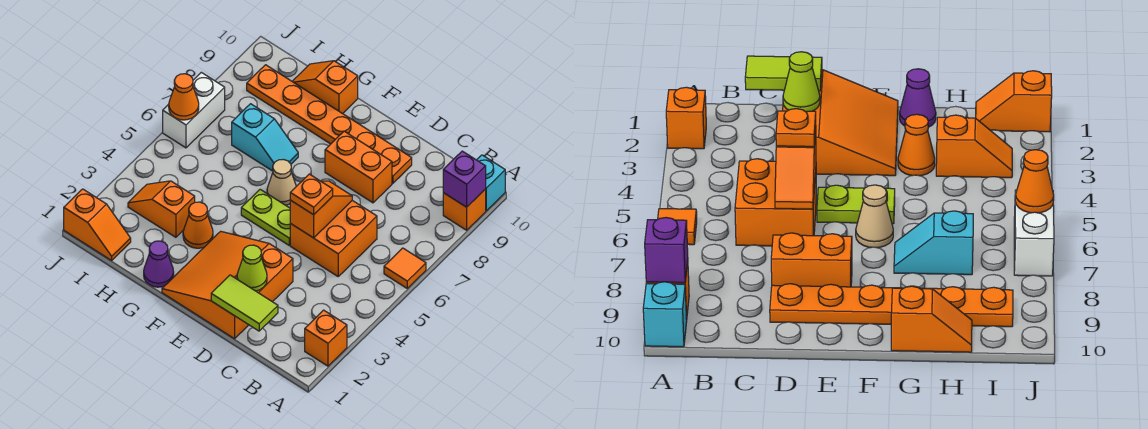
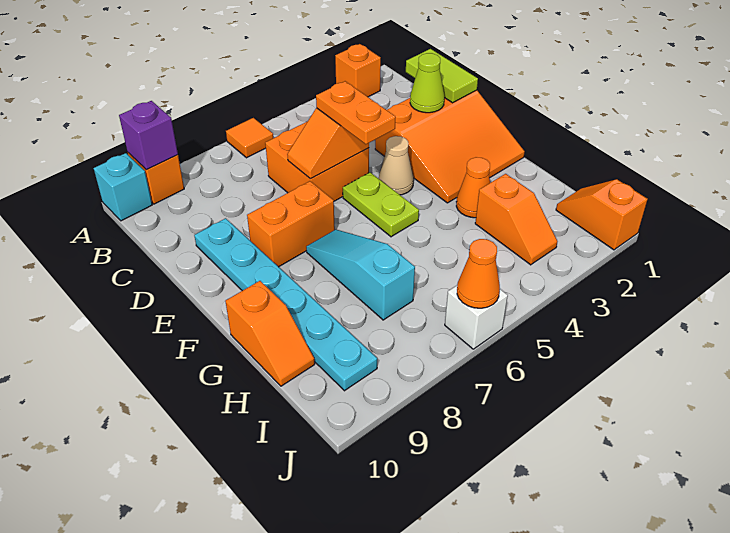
orange 1x1 plate [290,174,333,215] -> orange 1x2 plate [316,81,396,144]
orange 1x2 brick [325,131,392,203] -> orange 1x2 brick turned to [247,181,335,267]
orange 1x6 plate [247,65,412,183] -> cyan 1x6 plate [194,218,377,391]
tan 1x1 cone [267,159,296,205] -> tan 1x1 cone moved to [379,136,414,195]
purple 1x1 cone [144,241,174,287] -> none
cyan 1x2 slope [232,104,298,171] -> cyan 1x3 slope [306,230,415,320]
white 1x2 brick [163,72,225,148] -> white 1x1 brick [445,285,508,349]

